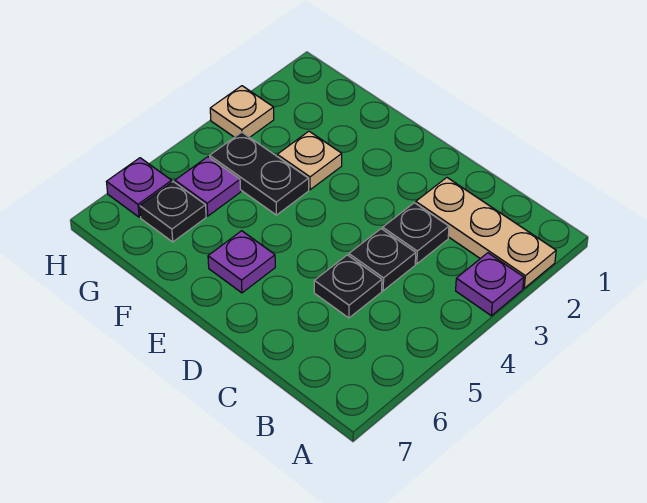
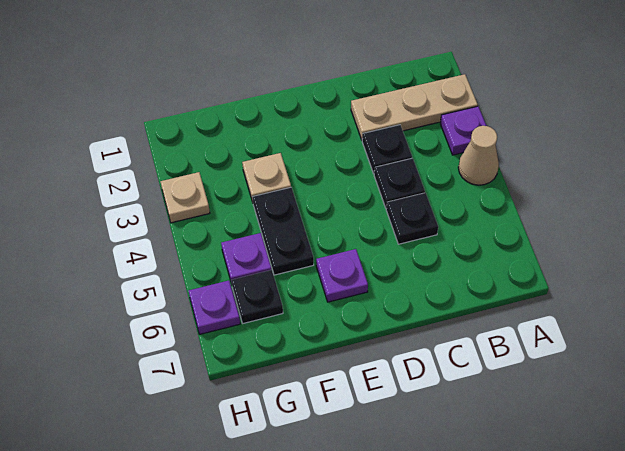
none -> tan 1x1 cone [458,126,499,185]
black 1x2 plate [210,132,309,215] -> black 1x2 plate turned to [253,187,314,275]

